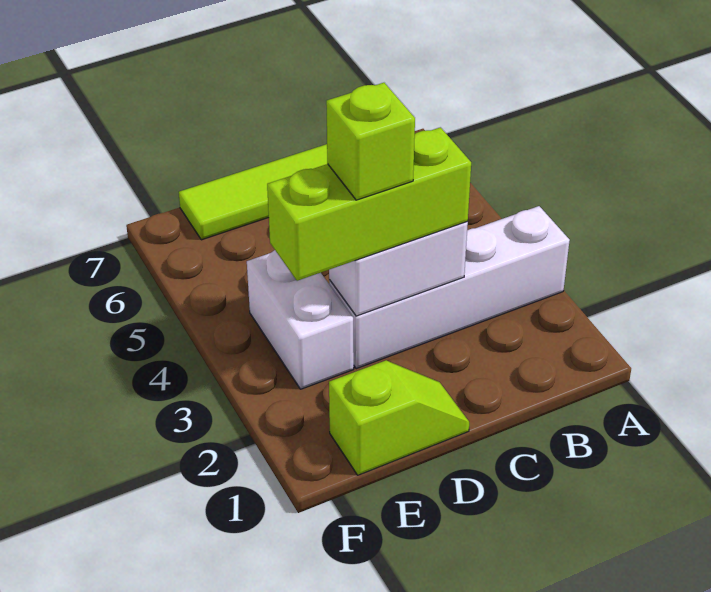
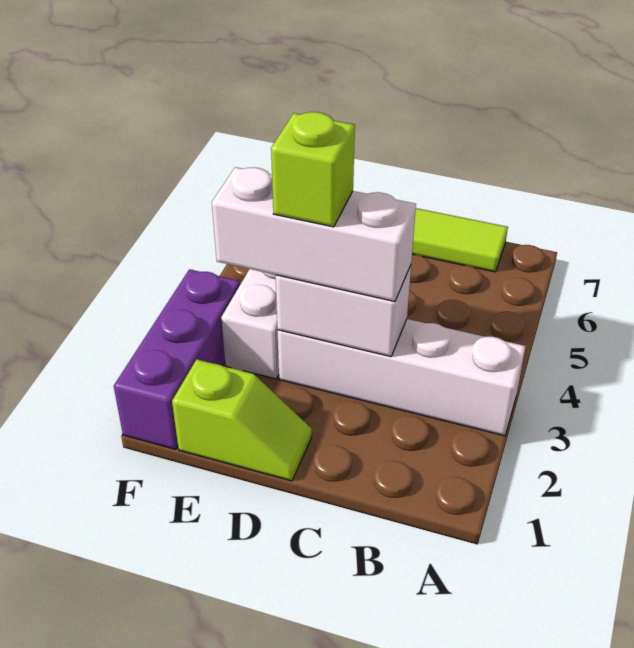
lime 1x3 brick [267,127,471,281] -> white 1x3 brick [212,167,416,302]
none -> purple 1x3 brick [114,269,240,449]

